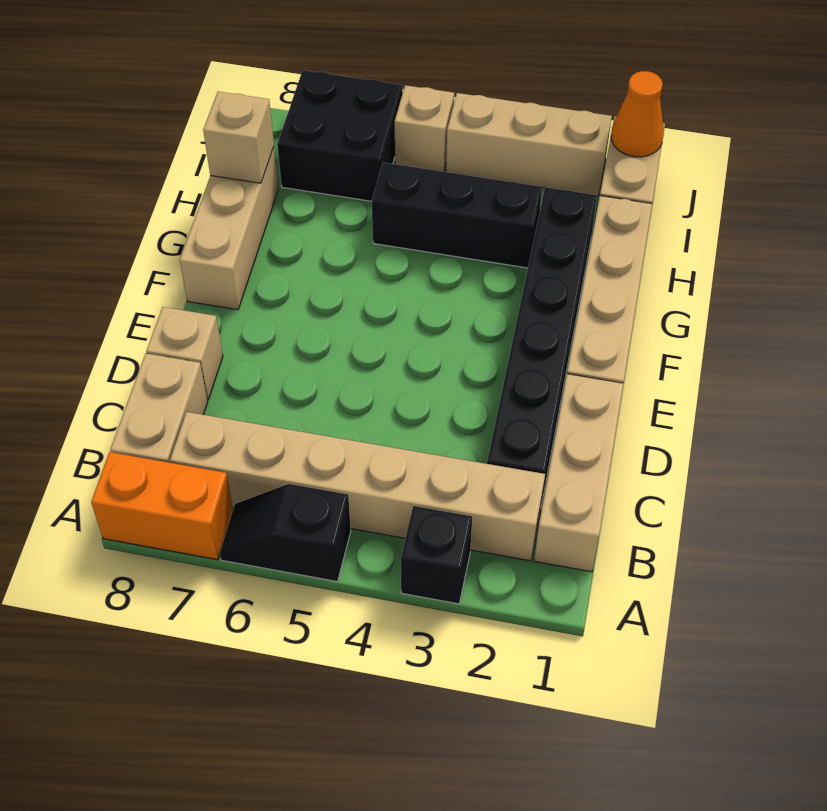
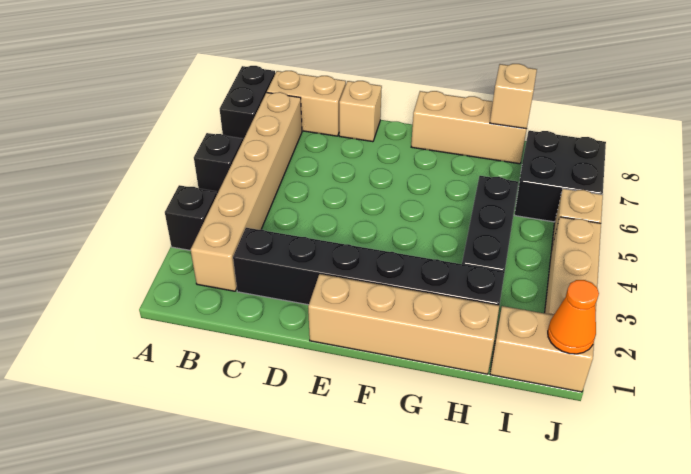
orange 1x2 brick [91,452,233,560] -> black 1x2 brick [220,66,275,139]
tan 1x3 brick [534,374,624,572] -> none

